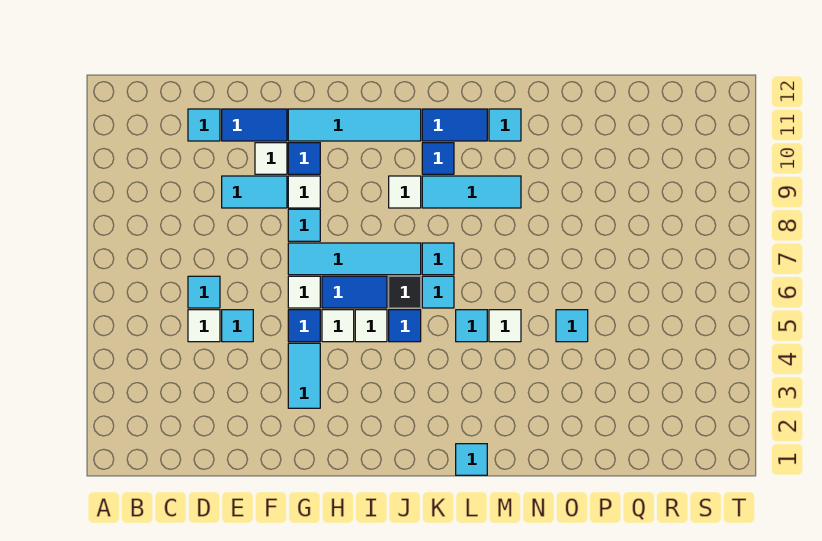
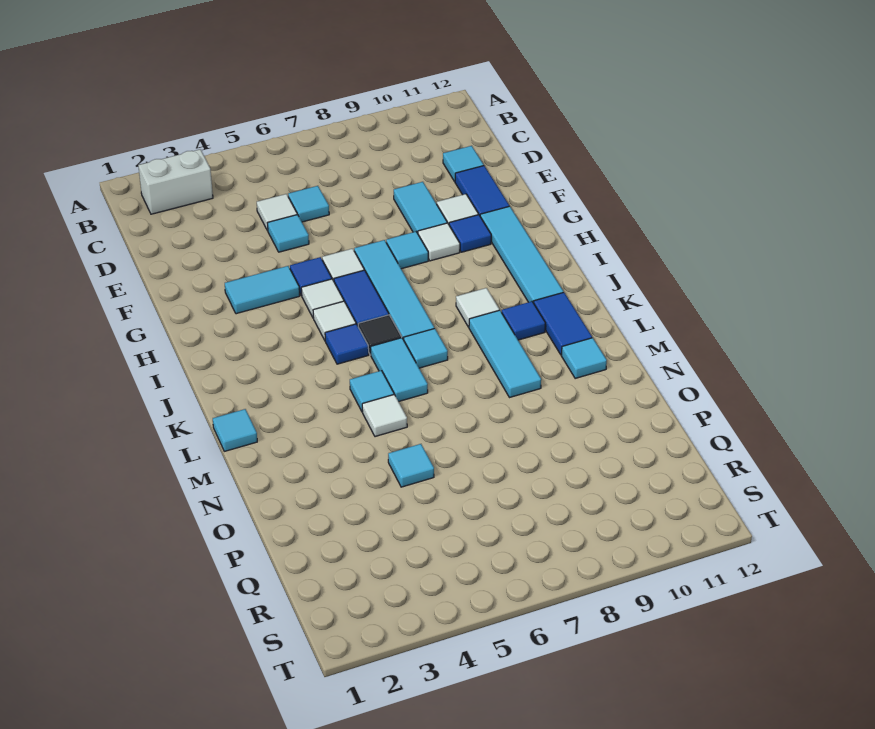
none -> white 1x2 brick [138,149,213,214]
cyan 1x1 tile [422,276,454,308] -> cyan 1x2 tile [371,338,428,402]

